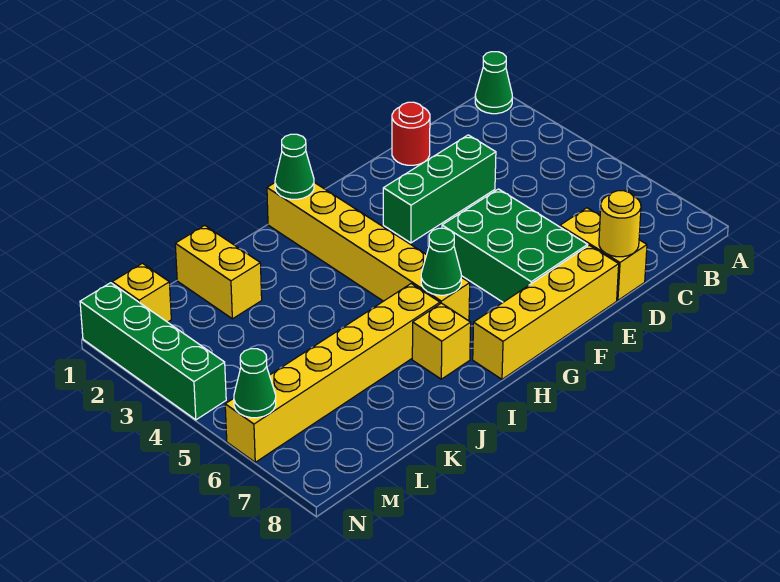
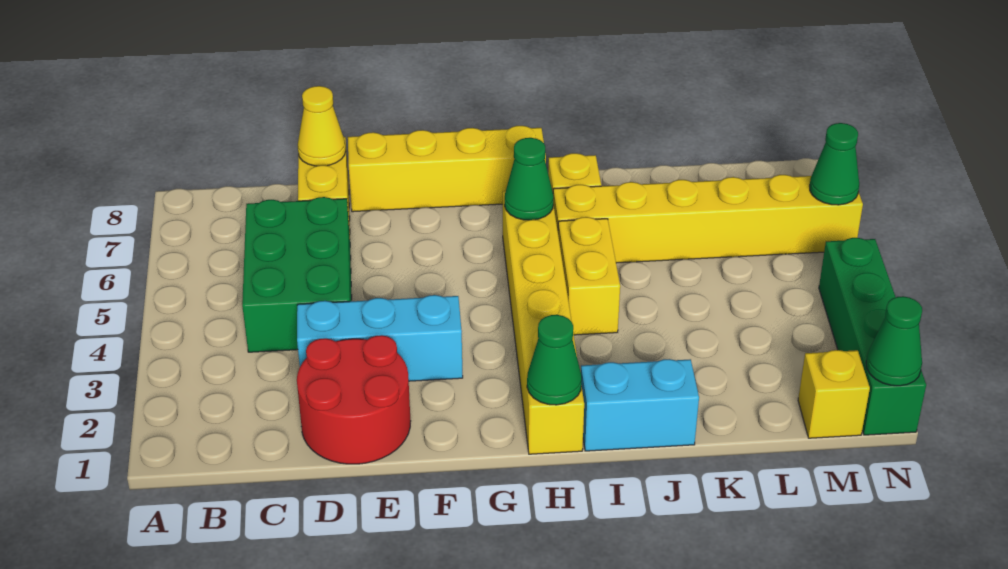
green 1x1 cone [475,52,512,114] -> green 1x1 cone moved to [866,296,922,386]
red 1x1 round brick [392,102,430,165] -> red 2x2 round brick [297,335,411,464]
green 1x3 brick [383,135,496,243] -> cyan 1x3 brick [297,295,463,381]
yellow 1x1 round brick [599,191,641,257] -> yellow 1x1 cone [298,86,346,166]
green 2x3 brick [442,189,588,302] -> green 2x3 brick moved to [242,197,352,352]
none -> cyan 1x2 brick [581,359,699,451]
yellow 1x2 brick [175,225,262,319] -> yellow 1x2 brick moved to [558,217,620,335]

